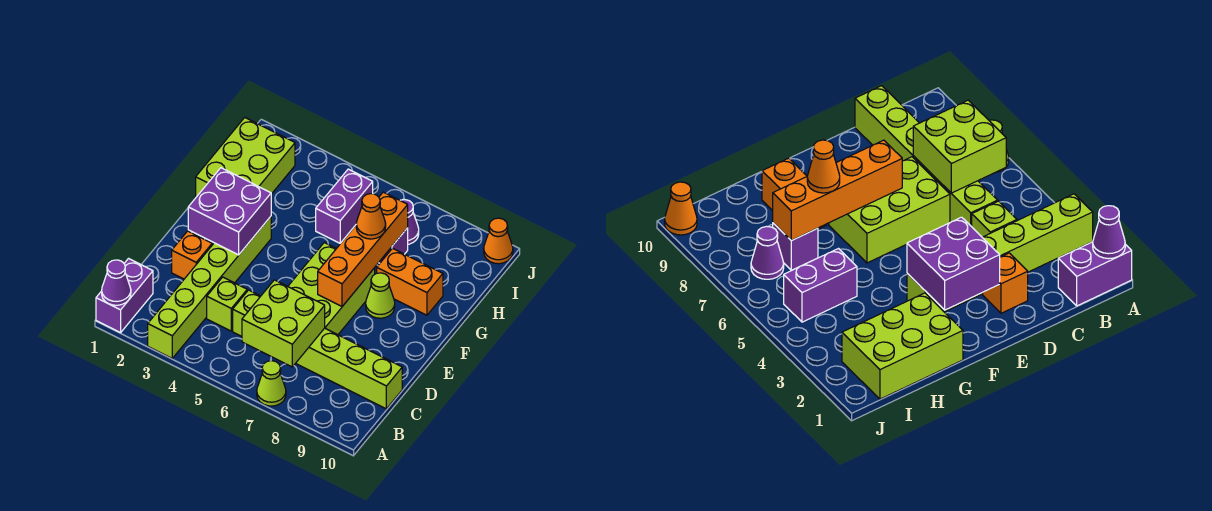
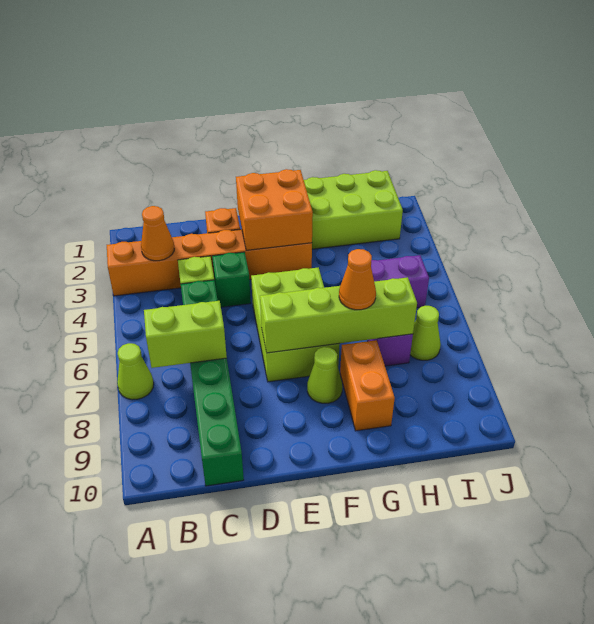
purple 1x2 brick [96,259,153,333] -> none
purple 1x1 cone [102,260,131,305] -> none
lime 1x6 brick [148,217,271,358] -> orange 1x6 brick [107,229,312,296]
lime 2x2 brick [242,280,325,367] -> lime 1x2 brick [144,301,227,368]
lime 1x6 brick [233,290,402,409] -> green 1x6 brick [181,280,244,486]
none -> green 1x1 brick [212,252,251,307]
lime 2x3 brick [288,243,375,335] -> lime 2x3 brick turned to [251,267,340,382]
purple 2x2 brick [188,168,271,255] -> orange 2x2 brick [236,169,313,250]
orange 1x4 brick [318,192,408,306] -> lime 1x4 brick [260,277,417,353]
purple 1x1 cone [400,200,419,244] -> lime 1x1 cone [410,306,441,360]
orange 1x1 cone [484,218,513,264] -> orange 1x1 cone moved to [141,206,174,261]

